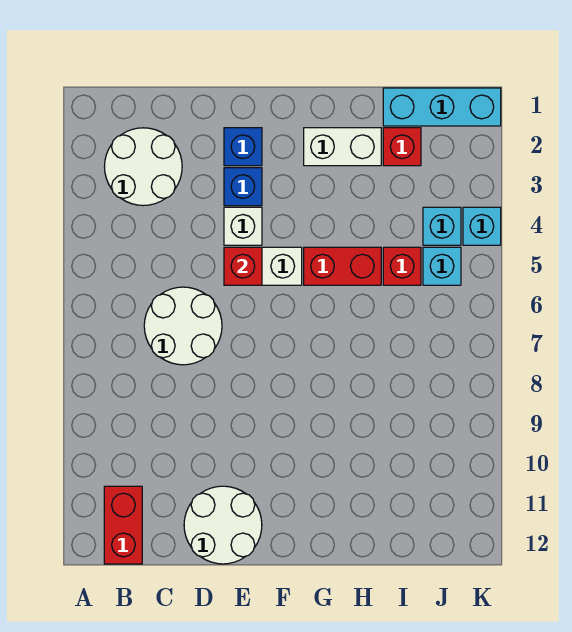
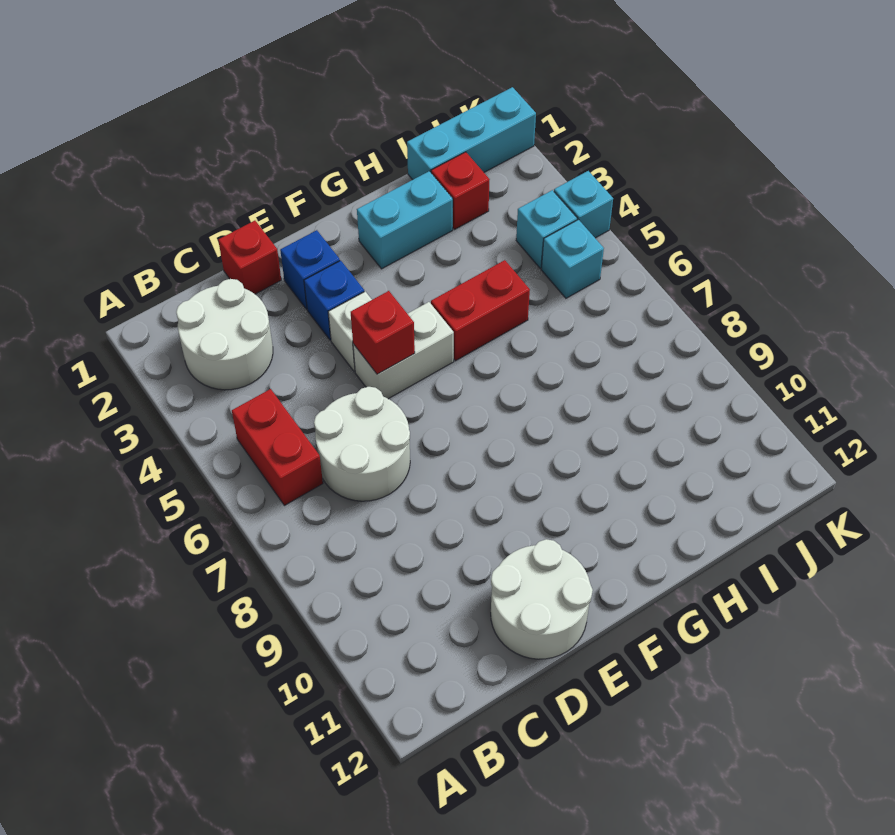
red 1x2 brick [104,486,142,564] -> red 1x2 brick moved to [232,389,323,506]
white 1x2 brick [304,128,381,166] -> cyan 1x2 brick [357,171,453,269]
red 1x1 brick [383,247,421,285] -> red 1x1 brick moved to [218,221,281,294]

